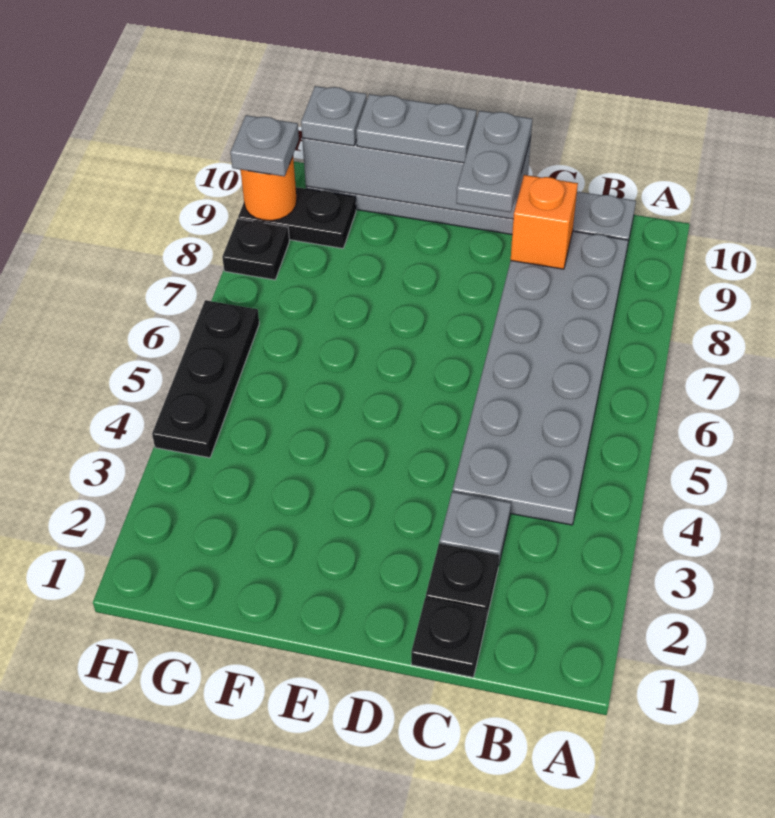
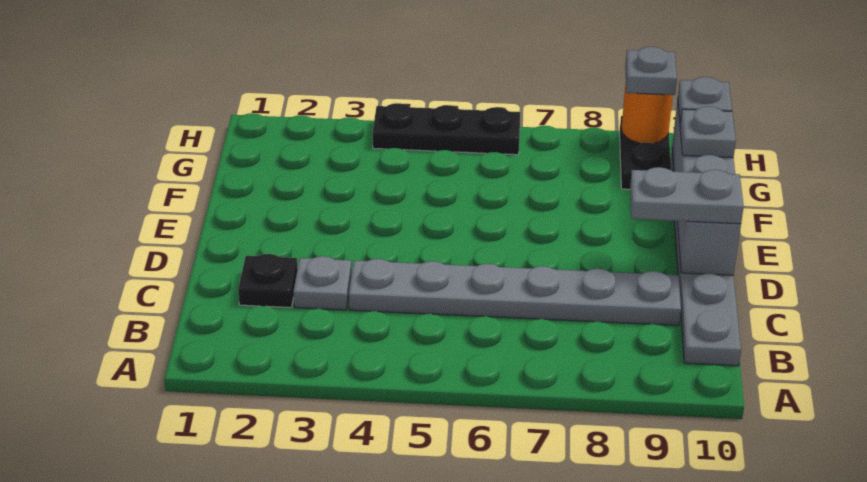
grey 2x6 plate [453,231,628,525] -> grey 1x6 plate [349,259,681,326]
black 1x1 plate [411,598,487,677] -> none
orange 1x1 brick [511,175,578,269] -> none
grey 1x2 plate [356,94,477,163] -> grey 1x1 plate [680,106,736,158]
black 1x1 plate [222,219,289,280] -> none

